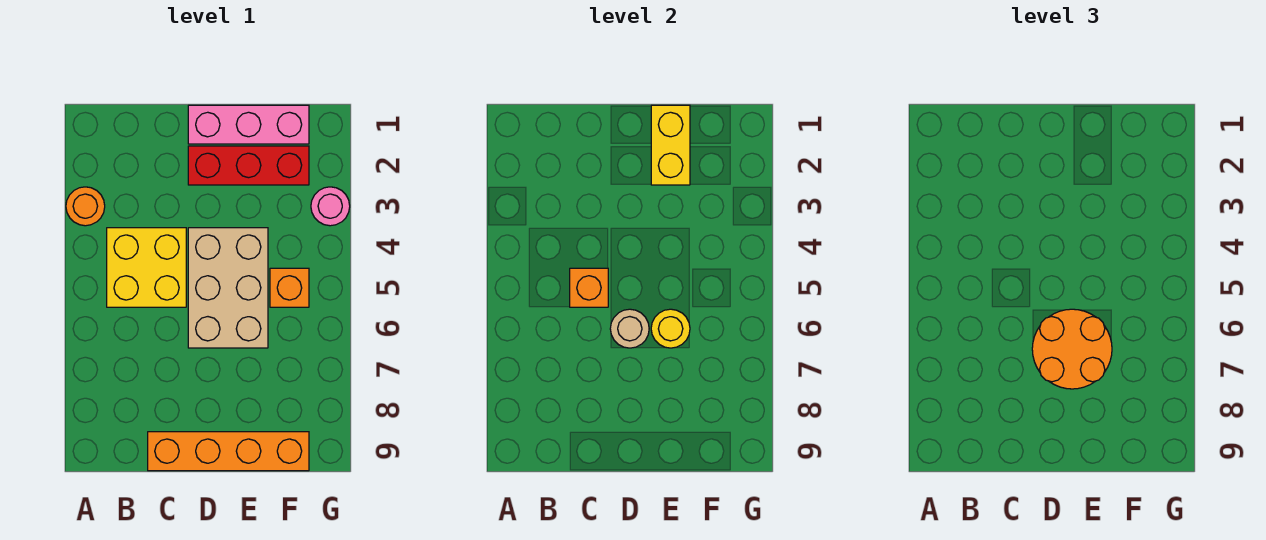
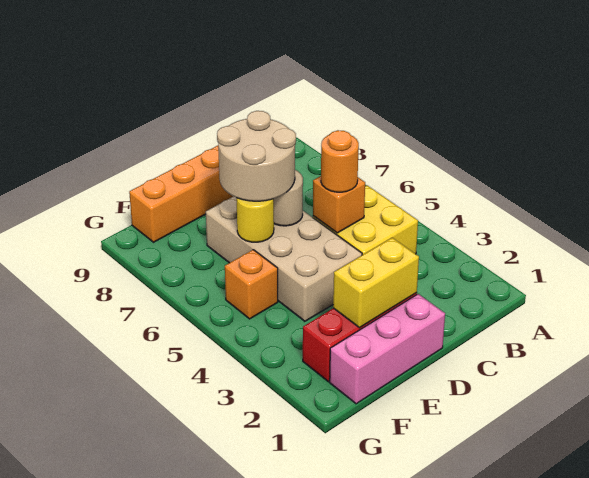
orange 1x1 round brick [66,187,105,226] -> orange 1x1 round brick moved to [321,130,359,192]
tan 2x3 brick [188,228,268,348] -> tan 2x4 brick [206,196,362,321]
orange 2x2 round brick [1032,309,1112,389] -> tan 2x2 round brick [217,111,296,201]
yellow 1x2 brick [651,105,690,185] -> yellow 1x2 brick turned to [333,238,419,328]
pink 1x1 round brick [311,187,350,226] -> none

